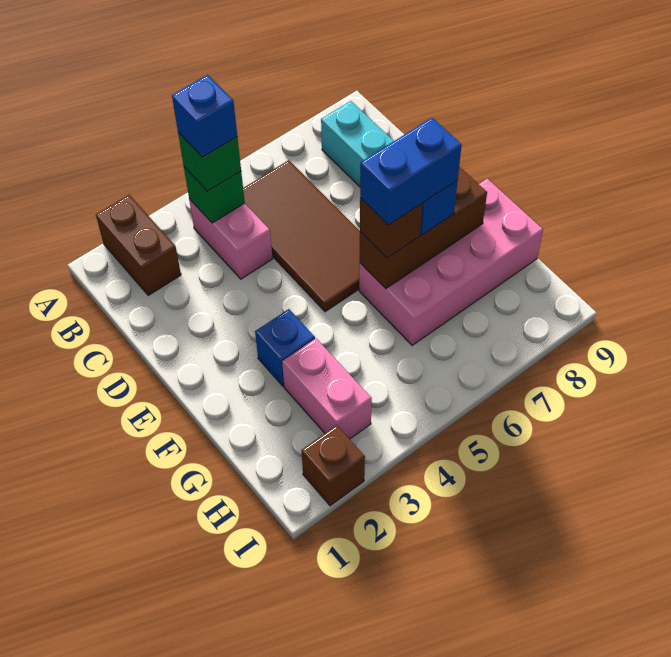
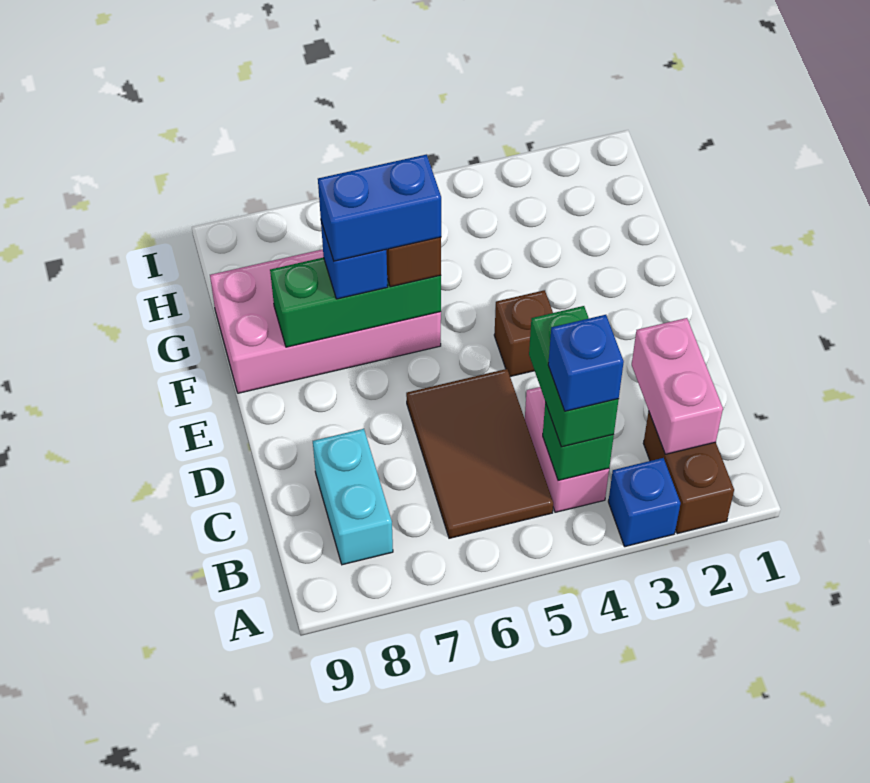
green 1x1 brick [178,132,241,191] -> green 1x2 brick [529,306,619,447]
brown 2x4 tile [243,160,360,312] -> brown 2x3 tile [406,369,553,538]
blue 1x1 brick [255,309,315,386] -> blue 1x1 brick moved to [608,458,681,547]
brown 1x3 brick [360,167,487,288] -> green 1x3 brick [270,257,441,347]
pink 1x2 brick [282,339,372,439] -> pink 1x2 brick moved to [632,318,723,454]
brown 1x1 brick [301,425,365,506] -> brown 1x1 brick moved to [494,290,553,377]

